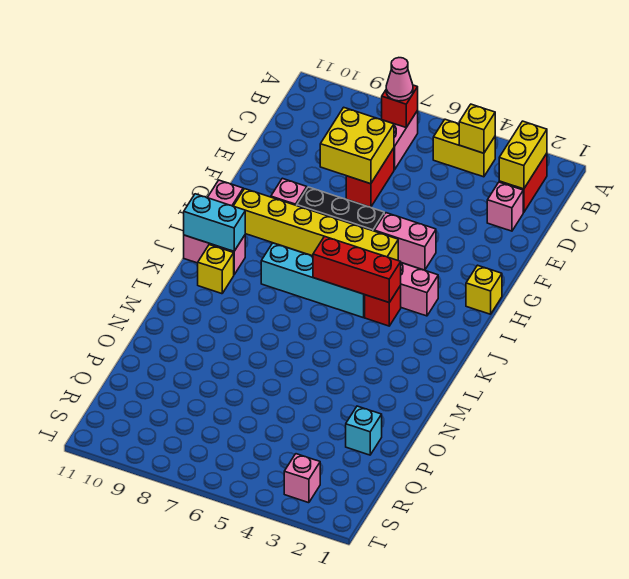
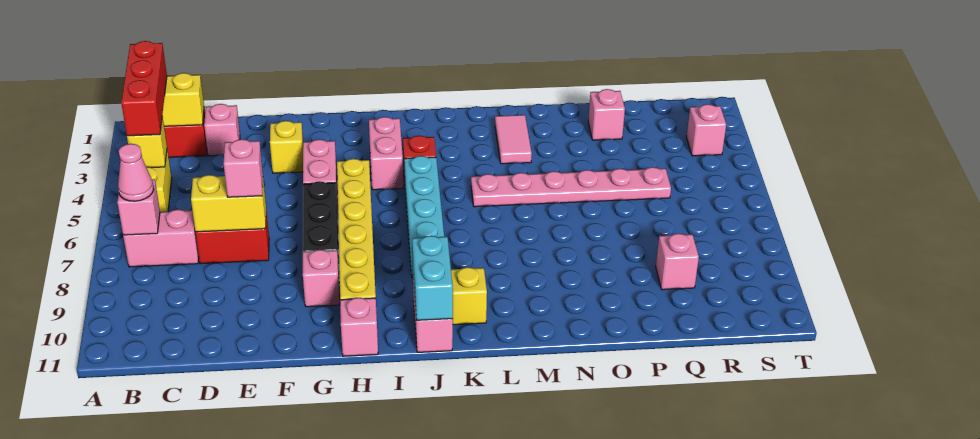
red 1x1 brick [382,85,418,127] -> pink 1x1 brick [117,179,160,235]
yellow 2x2 brick [320,107,394,184] -> yellow 1x2 brick [191,175,266,232]
none -> pink 1x1 brick [224,139,263,197]
yellow 1x1 brick [466,265,502,314] -> yellow 1x1 brick moved to [270,121,303,173]
red 1x3 brick [313,236,401,302] -> red 1x3 brick moved to [121,41,167,136]
none -> pink 1x6 plate [471,167,671,207]
none -> pink 1x2 tile [495,115,532,164]
cyan 1x1 brick [346,406,382,455] -> pink 1x1 brick [588,89,625,140]
none -> pink 1x1 brick [656,233,699,290]

